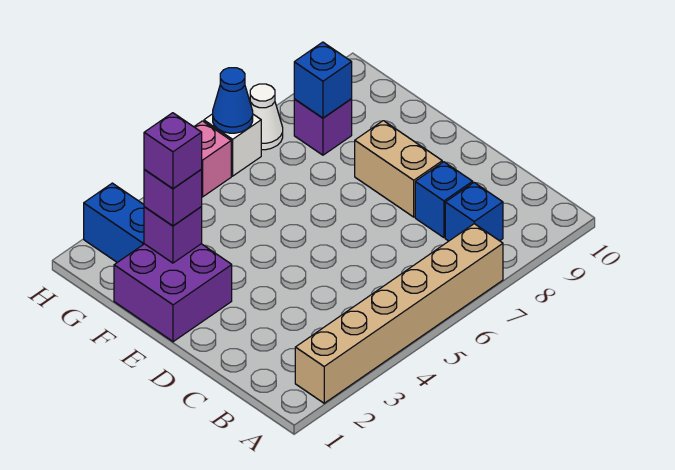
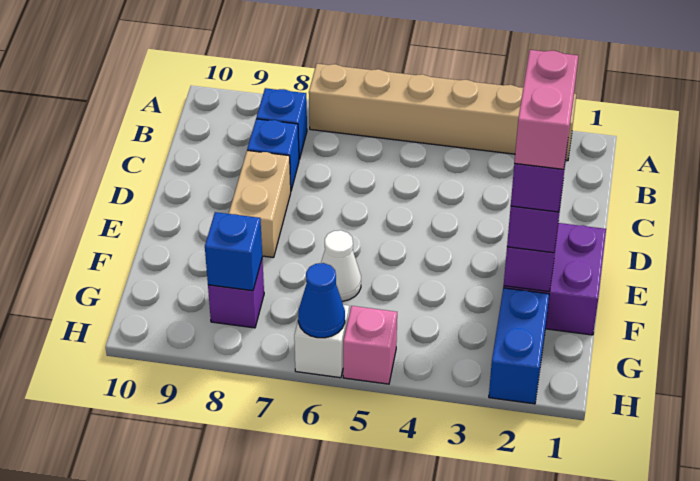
none -> pink 1x2 brick [514,50,578,169]
white 1x1 cone [250,84,283,150] -> white 1x1 cone moved to [321,230,361,301]

